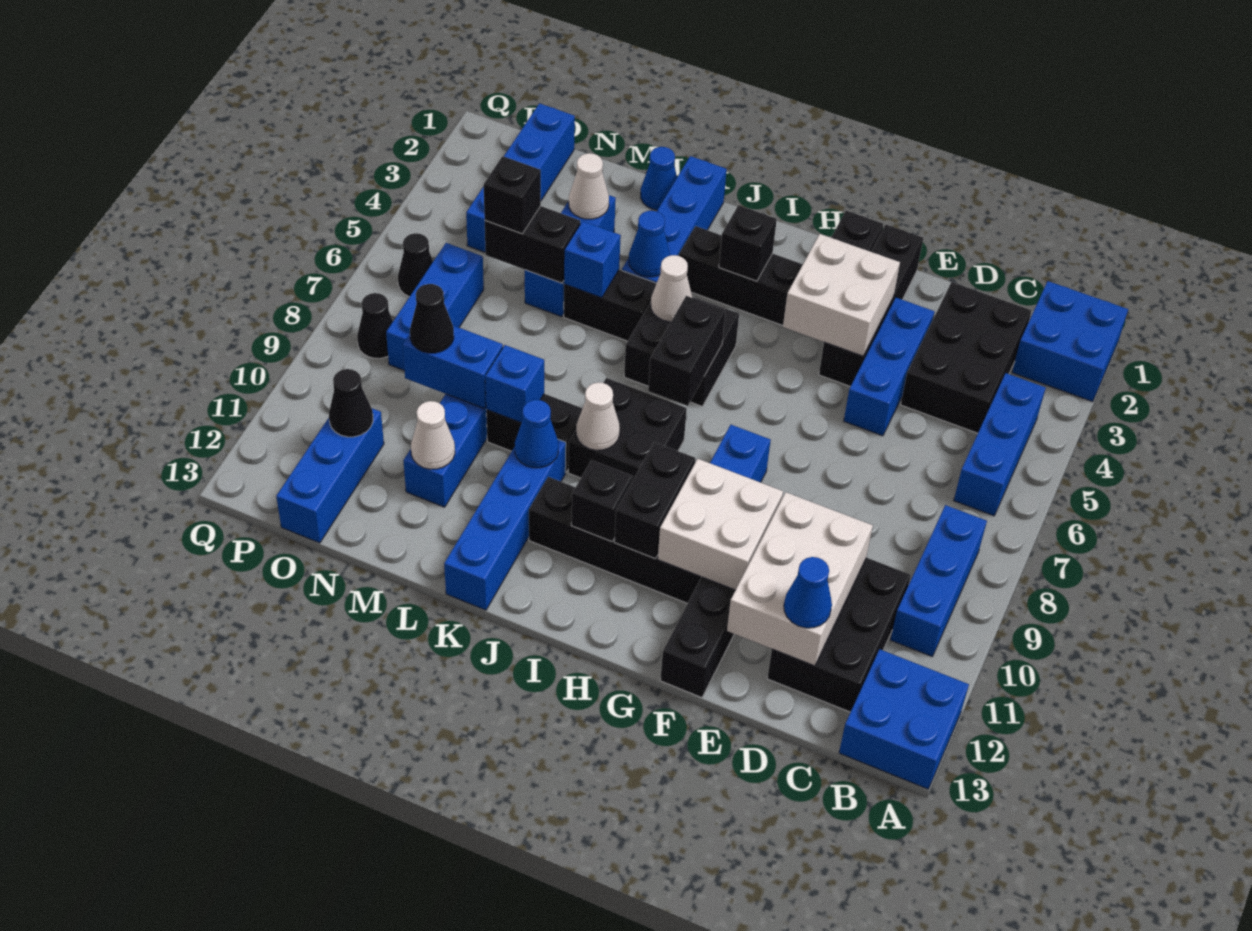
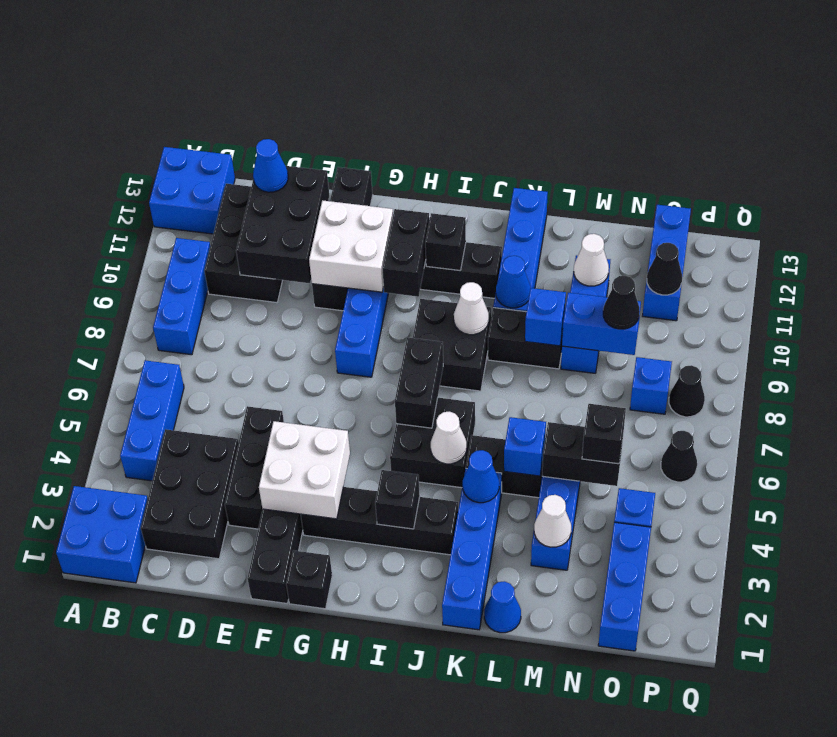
white 2x3 brick [727,492,873,666] -> black 2x3 brick [236,166,329,283]
blue 1x3 brick [844,298,935,436] -> black 1x3 brick [225,406,284,529]
blue 1x3 brick [386,243,484,371] -> blue 1x1 brick [630,357,672,414]

